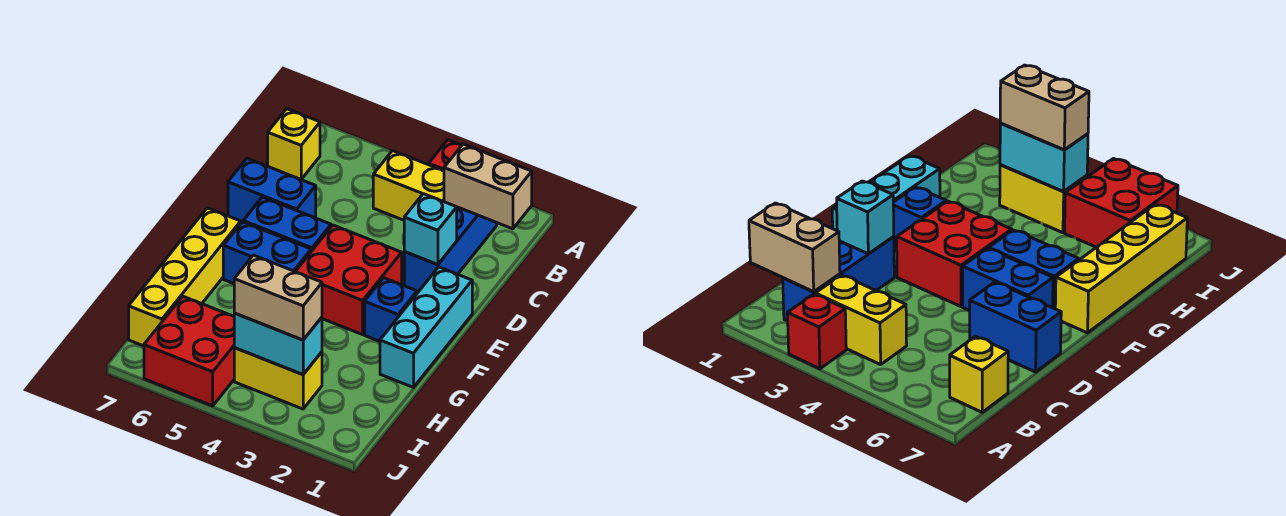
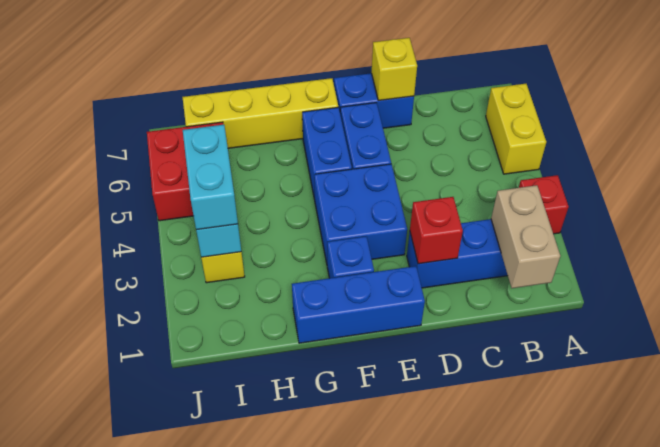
yellow 1x2 brick [373,151,444,220] -> yellow 1x2 brick moved to [486,84,546,174]
yellow 1x1 brick [268,109,320,179] -> yellow 1x1 brick moved to [372,38,417,101]
cyan 1x1 brick [404,194,457,265] -> red 1x1 brick [410,197,463,264]
blue 1x2 brick [228,158,316,222] -> blue 1x2 brick turned to [334,73,414,128]
cyan 1x3 brick [380,267,472,387] -> blue 1x3 brick [292,266,425,343]
red 2x2 brick [295,225,402,335] -> blue 2x2 brick [314,164,407,263]
tan 1x2 brick [234,255,322,340] -> cyan 1x2 brick [183,125,238,230]

